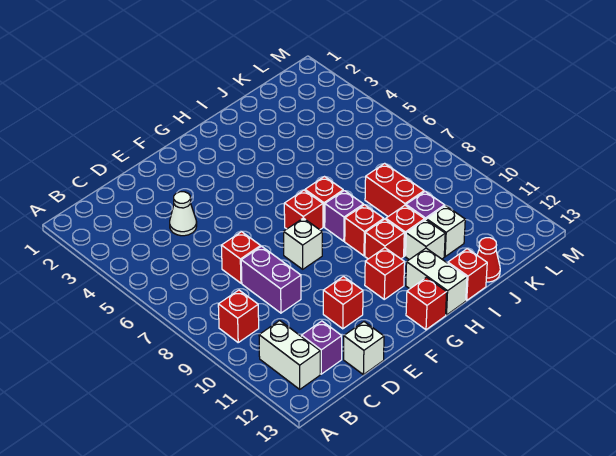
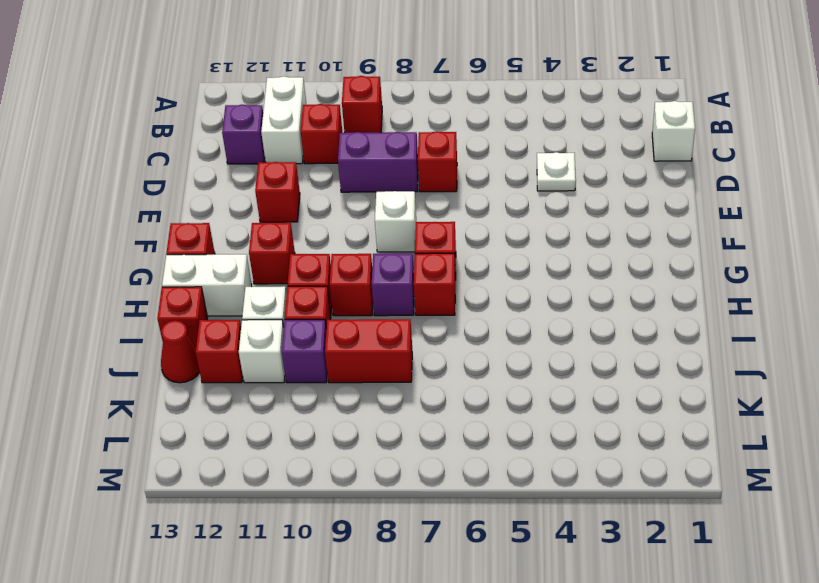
white 1x2 brick [259,321,320,389] -> white 1x2 brick turned to [261,76,306,164]
none -> red 1x1 brick [301,104,342,164]
white 1x1 cone [170,192,197,236] -> white 1x1 plate [537,152,576,191]
white 1x1 brick [344,322,384,375] -> white 1x1 brick moved to [652,101,695,161]
none -> red 1x1 brick [196,320,243,383]

